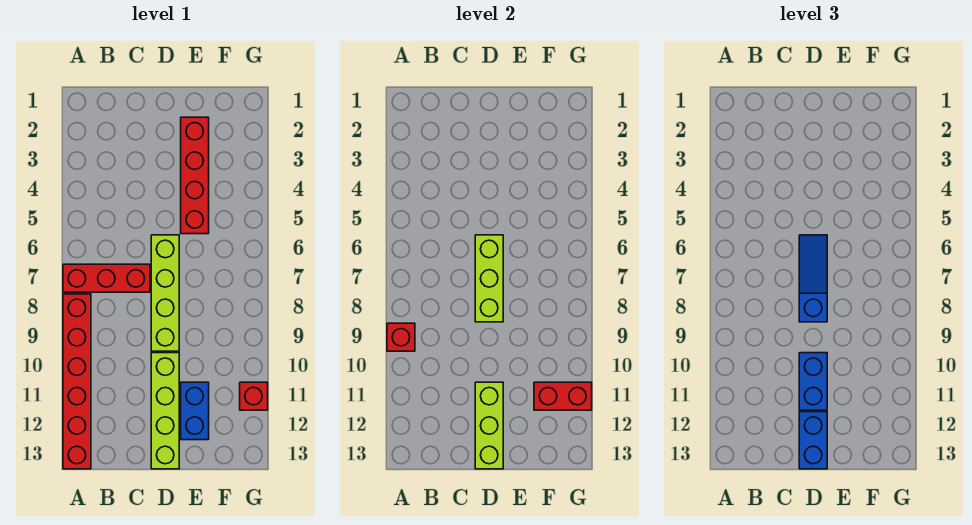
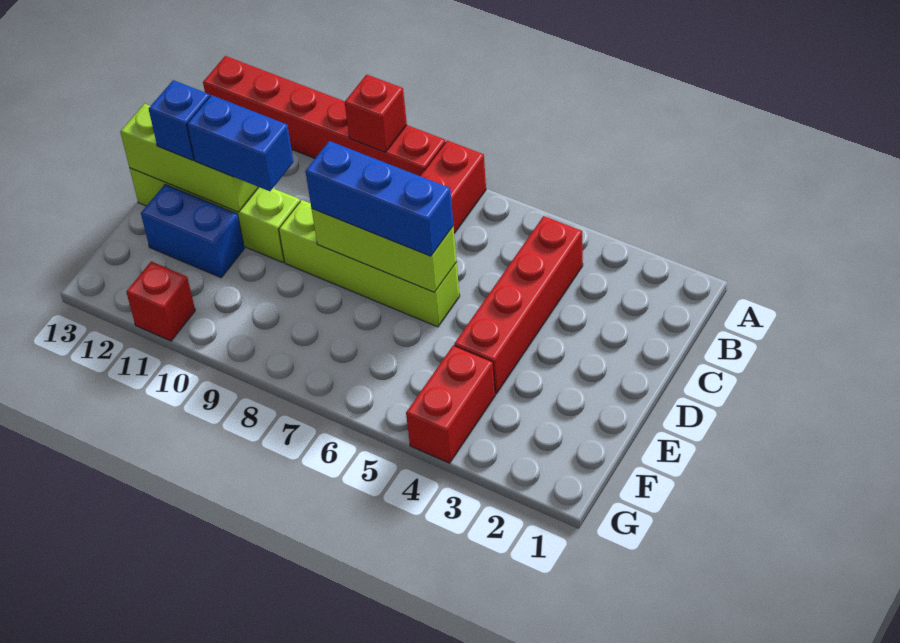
blue 1x3 slope [799,235,827,322] -> blue 1x3 brick [305,141,453,256]
blue 1x2 brick [799,412,827,469] -> blue 1x1 brick [149,80,210,160]
red 1x4 brick [181,117,209,234] -> red 1x4 brick turned to [454,216,583,394]
red 1x2 brick [534,382,592,410] -> red 1x2 brick moved to [406,345,495,463]

